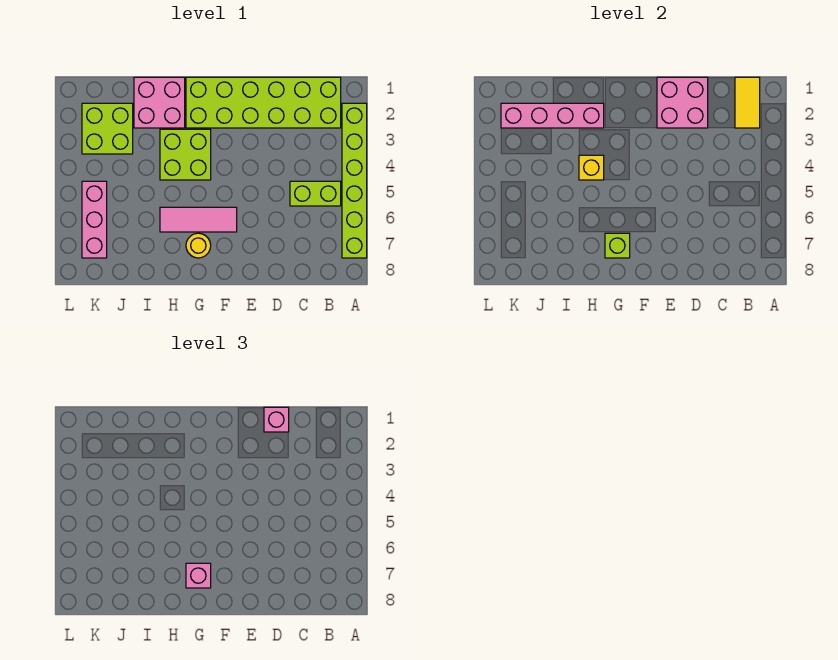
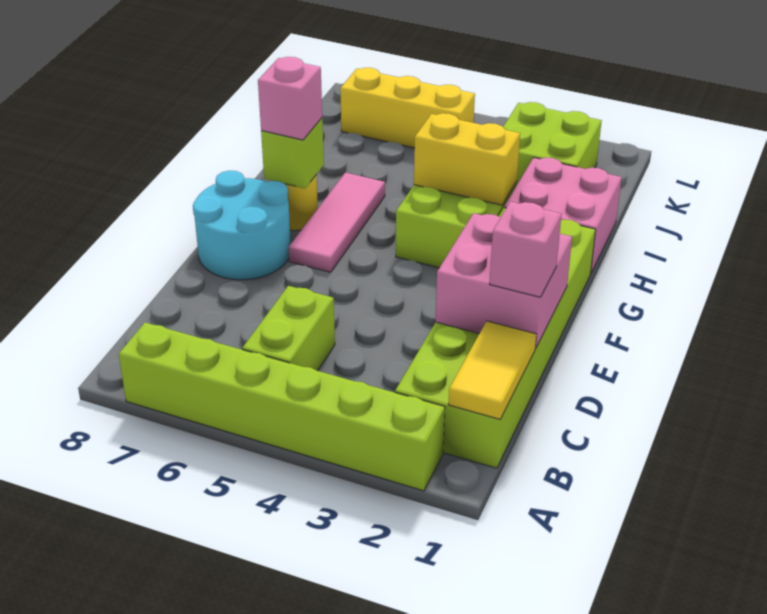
yellow 1x2 tile [735,77,760,128] -> yellow 1x2 tile turned to [448,321,536,419]
none -> cyan 2x2 round brick [193,171,291,280]
pink 1x4 brick [501,103,604,128] -> none
yellow 1x1 brick [579,155,604,180] -> yellow 1x2 brick [414,113,520,205]
pink 1x3 brick [82,181,107,258] -> yellow 1x3 brick [340,68,475,148]

